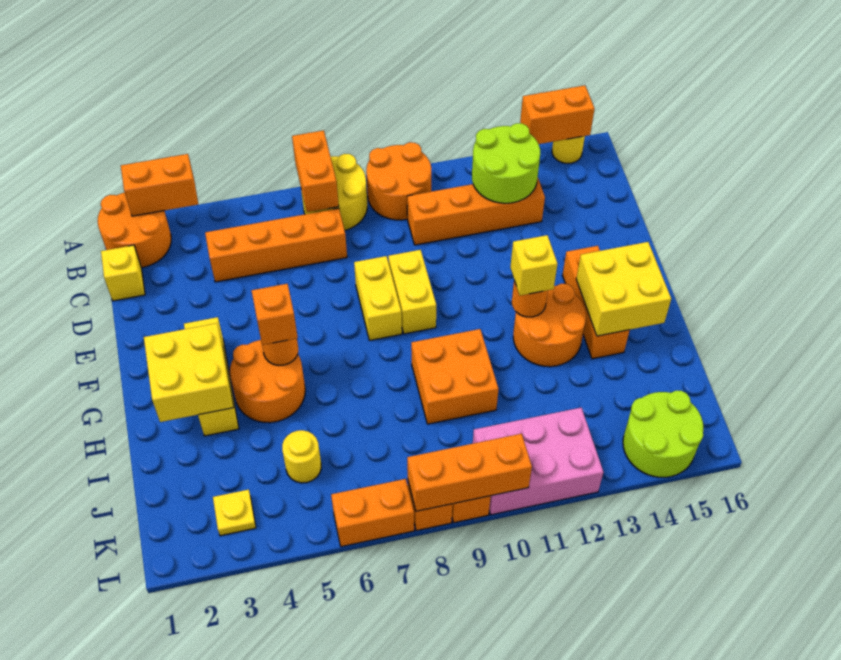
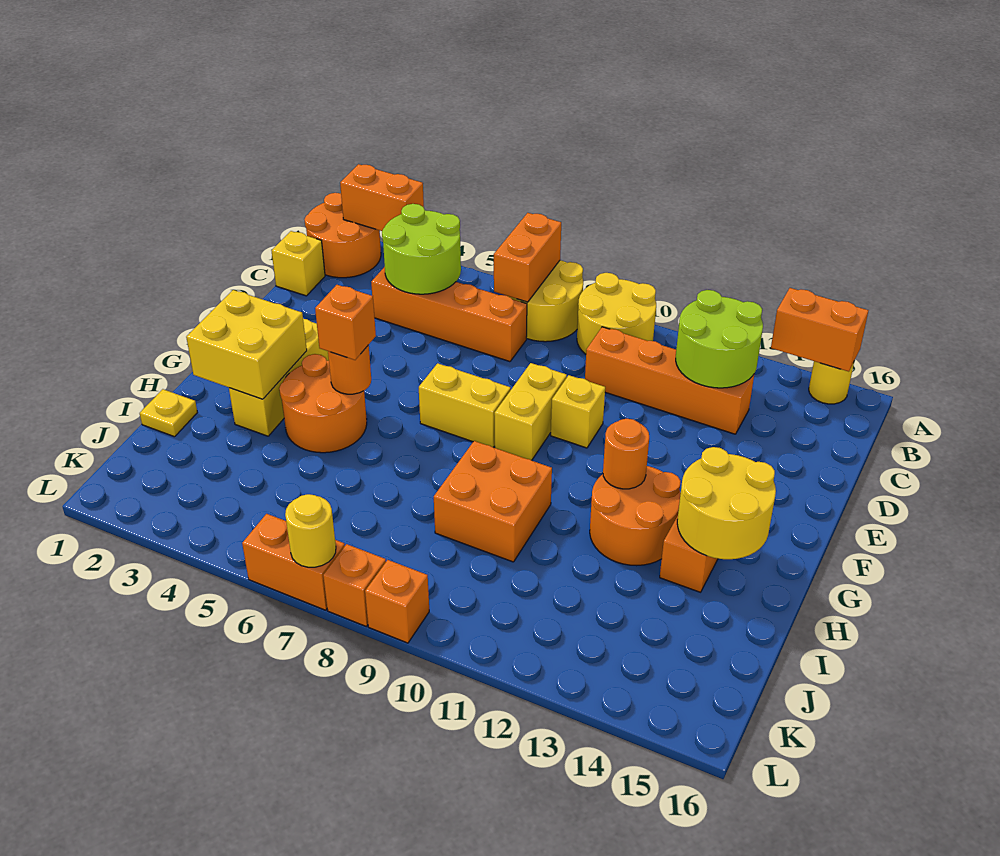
orange 2x2 round brick [366,142,432,220] -> yellow 2x2 round brick [577,273,656,354]
yellow 1x2 brick [354,256,402,340] -> yellow 1x2 brick turned to [419,363,511,447]
yellow 1x1 brick [510,235,557,296] -> yellow 1x1 brick moved to [551,375,605,448]
yellow 2x2 brick [576,242,671,336] -> yellow 2x2 round brick [677,447,776,559]
yellow 1x1 round brick [282,430,321,483] -> yellow 1x1 round brick moved to [285,494,336,567]
yellow 1x1 plate [213,490,256,536] -> yellow 1x1 plate moved to [140,389,197,437]
pink 2x3 brick [473,408,603,515] -> none
lime 2x2 round brick [623,391,703,477] -> lime 2x2 round brick moved to [382,204,461,294]
orange 1x3 brick [407,434,532,511] -> none

